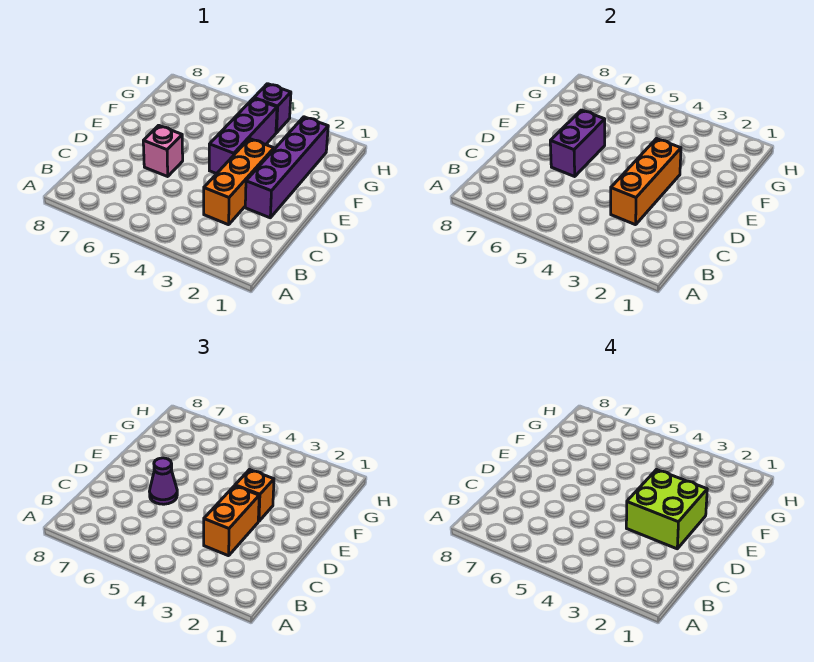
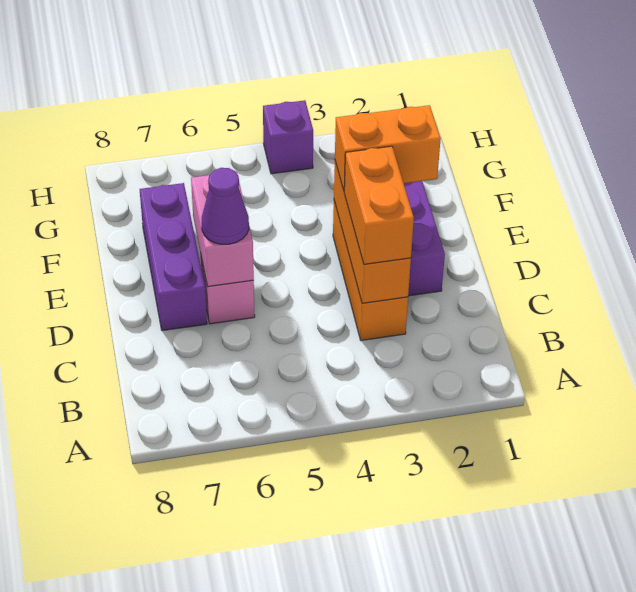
lime 2x2 brick [626,469,707,549] -> none
purple 1x2 brick [550,110,605,176] -> pink 1x2 brick [191,172,254,287]
orange 1x1 brick [235,469,274,521] -> orange 1x2 brick [335,105,441,191]
purple 1x3 brick [209,98,277,174] -> purple 1x3 brick moved to [140,183,207,331]

